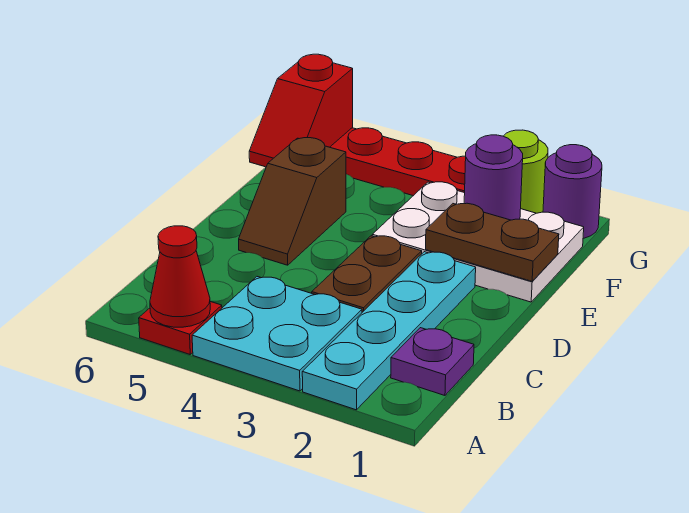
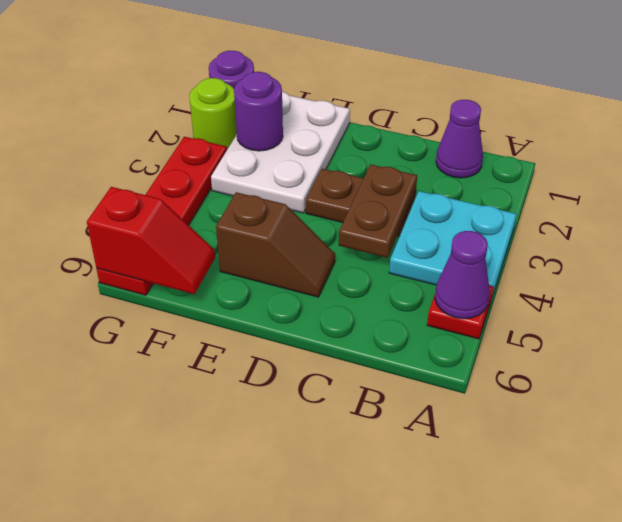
cyan 1x4 plate [302,252,476,410] -> none
red 1x1 cone [150,226,210,327] -> purple 1x1 cone [435,231,490,319]
purple 1x1 plate [391,328,474,395] -> purple 1x1 cone [436,100,483,178]
brown 1x2 plate [426,203,559,281] -> brown 1x2 plate moved to [339,164,417,258]

